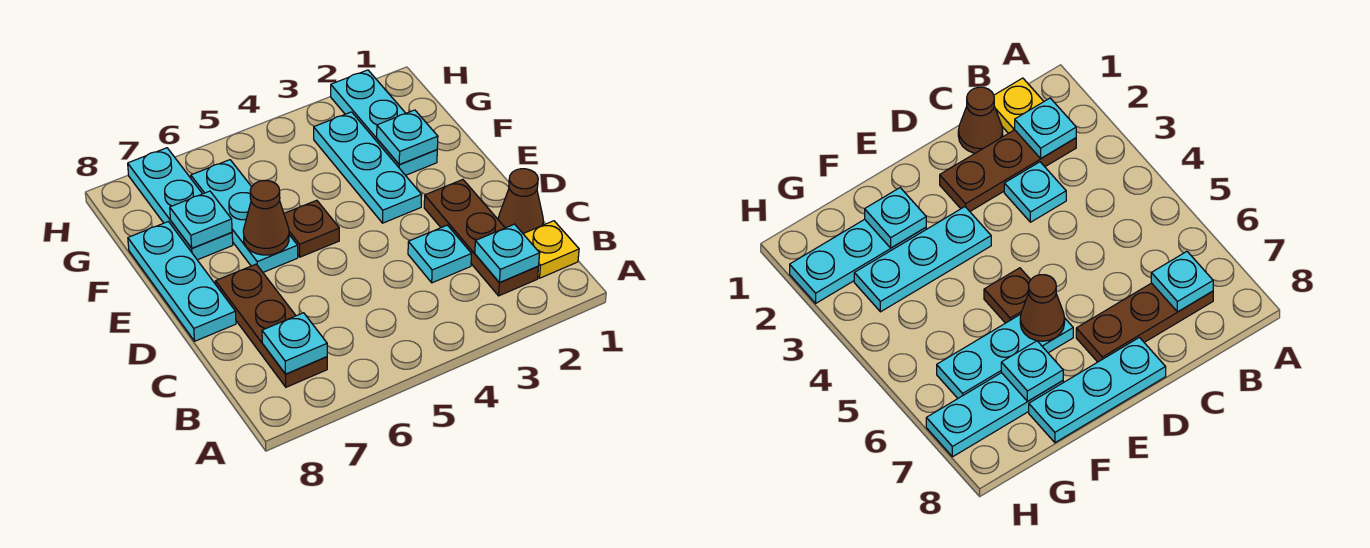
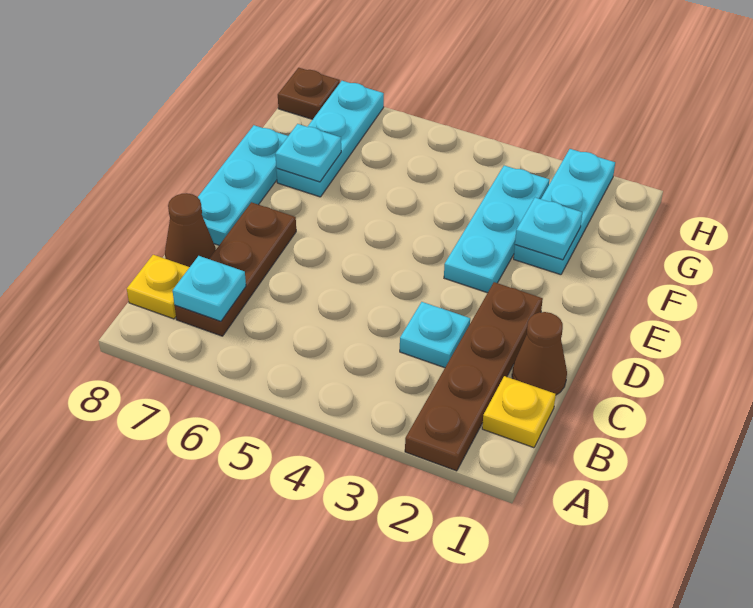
brown 1x3 plate [424,180,538,296] -> brown 1x4 plate [405,282,543,471]
cyan 1x1 plate [475,224,540,283] -> none
none -> yellow 1x1 plate [127,255,190,319]
brown 1x1 plate [284,200,339,257] -> brown 1x1 plate moved to [278,68,340,119]
cyan 1x3 plate [191,160,298,272] -> none
brown 1x1 cone [243,181,289,255] -> brown 1x1 cone moved to [165,193,216,267]

